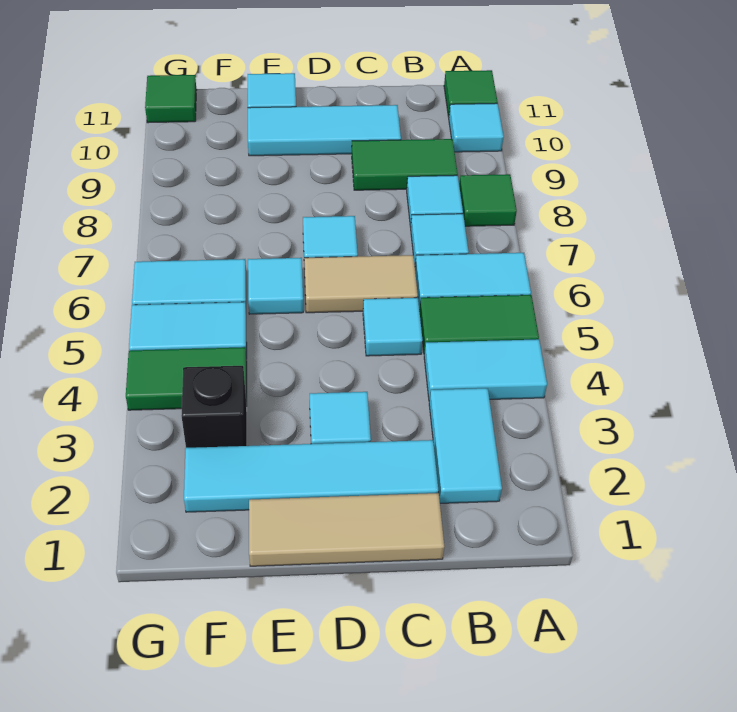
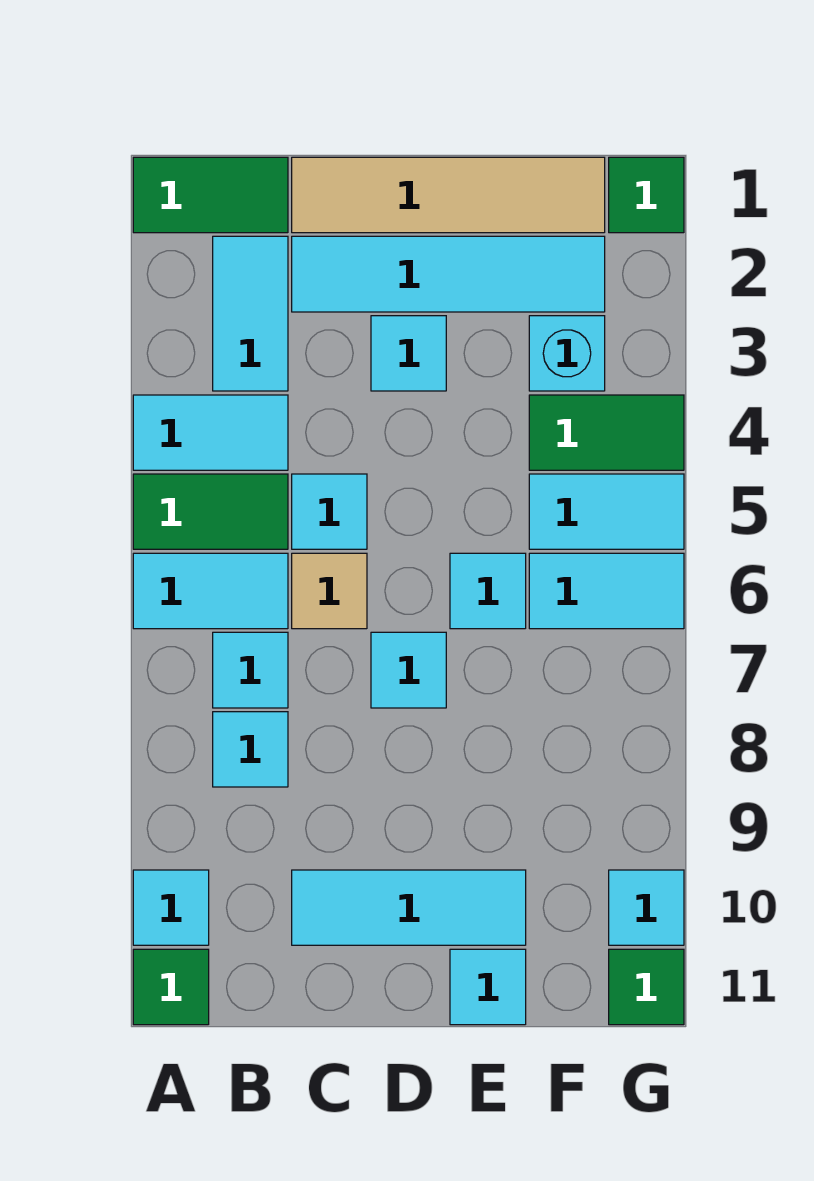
green 1x1 tile [459,174,517,226] -> green 1x1 tile moved to [609,157,684,233]
green 1x2 tile [352,139,458,190] -> green 1x2 tile moved to [133,157,288,233]
tan 1x3 tile [249,493,444,566] -> tan 1x4 tile [292,157,605,233]
tan 1x2 tile [304,255,418,313] -> tan 1x1 tile [292,553,367,629]
black 1x1 brick [181,366,247,448] -> cyan 1x1 brick [529,316,605,391]
none -> cyan 1x1 tile [609,870,684,945]

